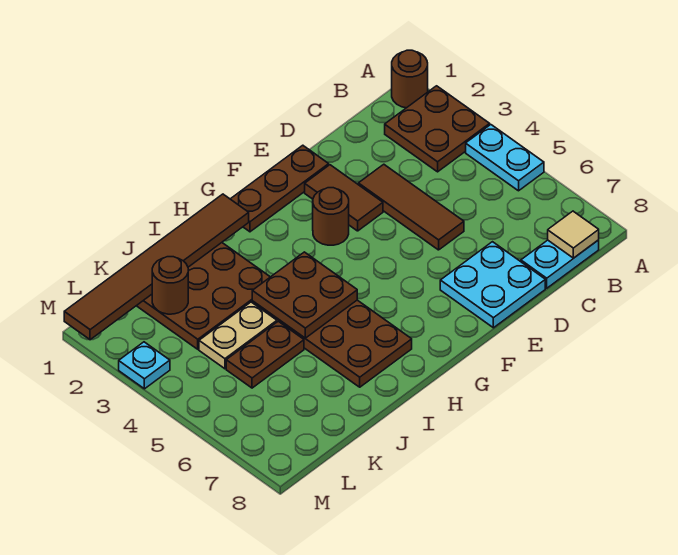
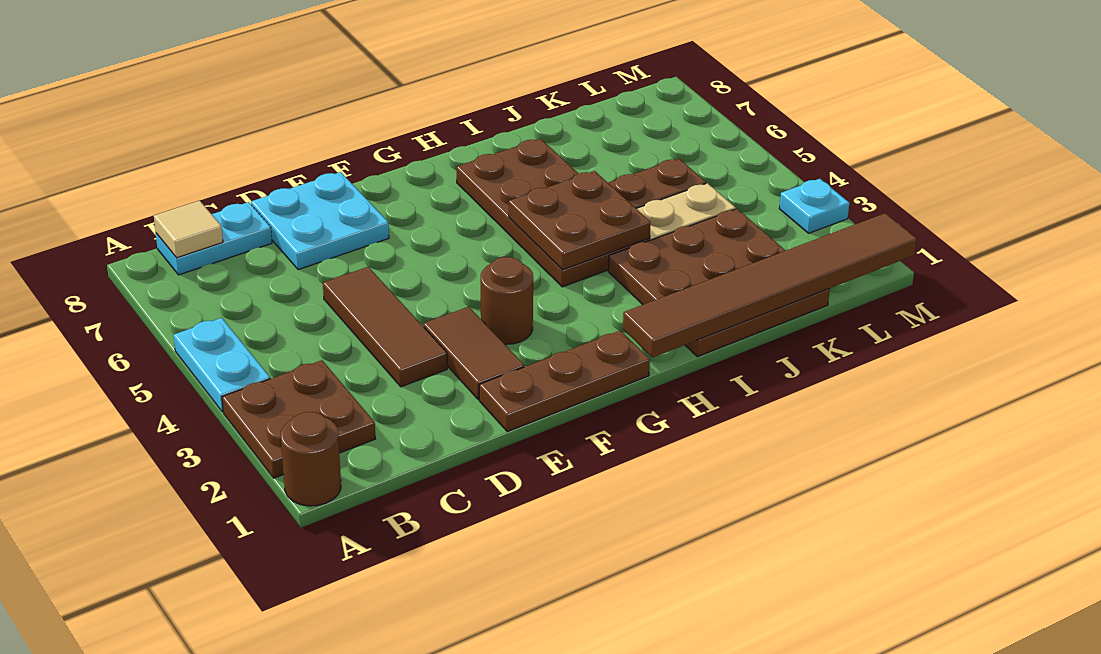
brown 1x1 round brick [152,257,188,314] -> none

